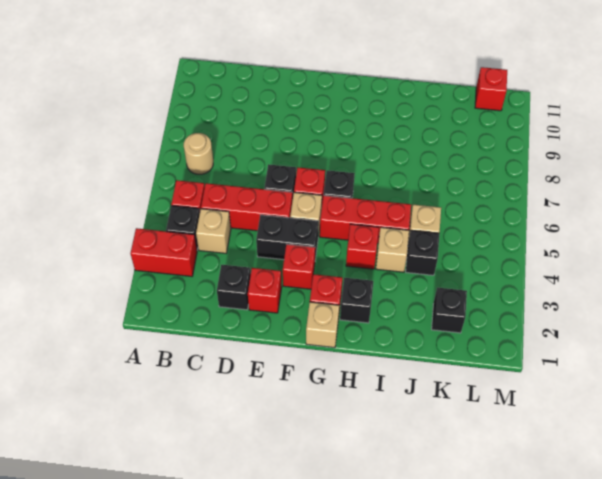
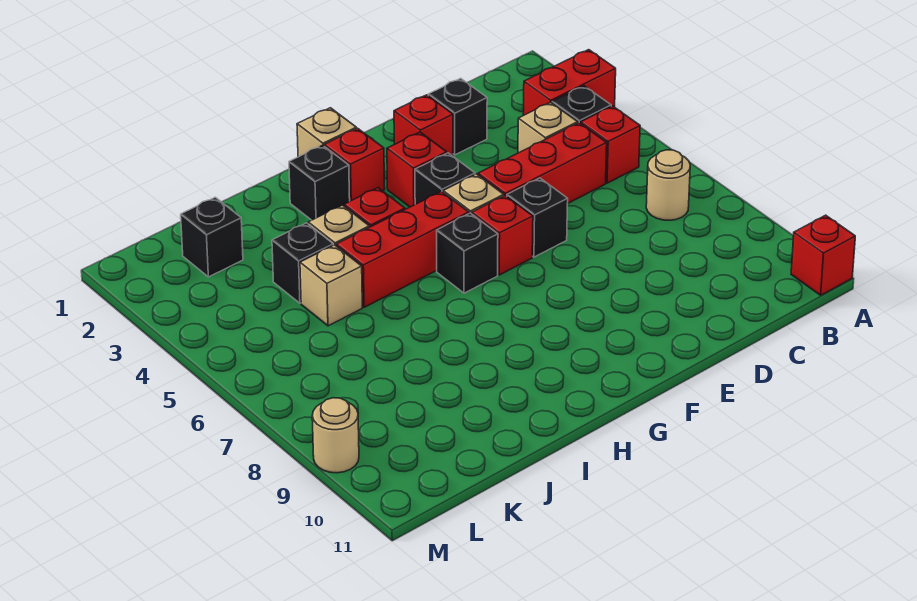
black 1x2 brick [256,215,319,260] -> black 1x1 brick [415,153,475,204]
red 1x1 brick [475,67,507,111] -> red 1x1 brick moved to [791,215,855,295]
none -> tan 1x1 round brick [312,398,359,473]

